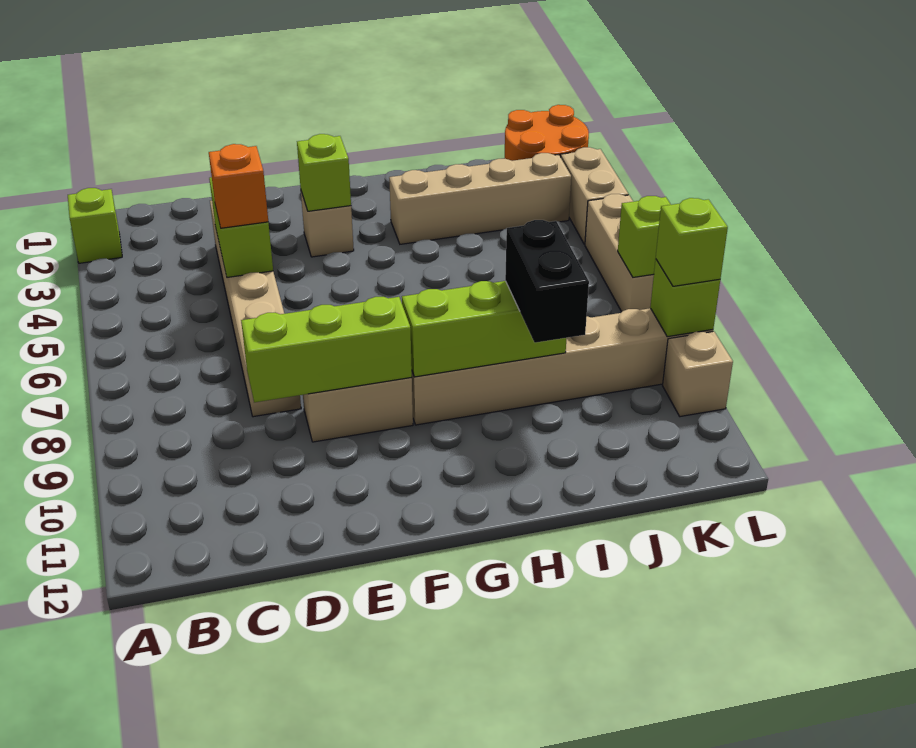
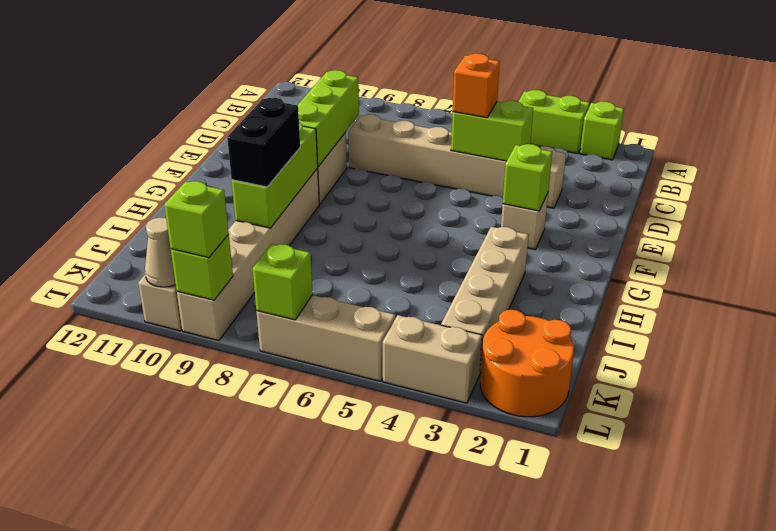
none -> lime 1x2 brick [518,90,590,154]
black 1x2 brick [505,220,589,343] -> black 1x2 brick turned to [227,98,300,187]
none -> tan 1x1 cone [145,218,176,287]

